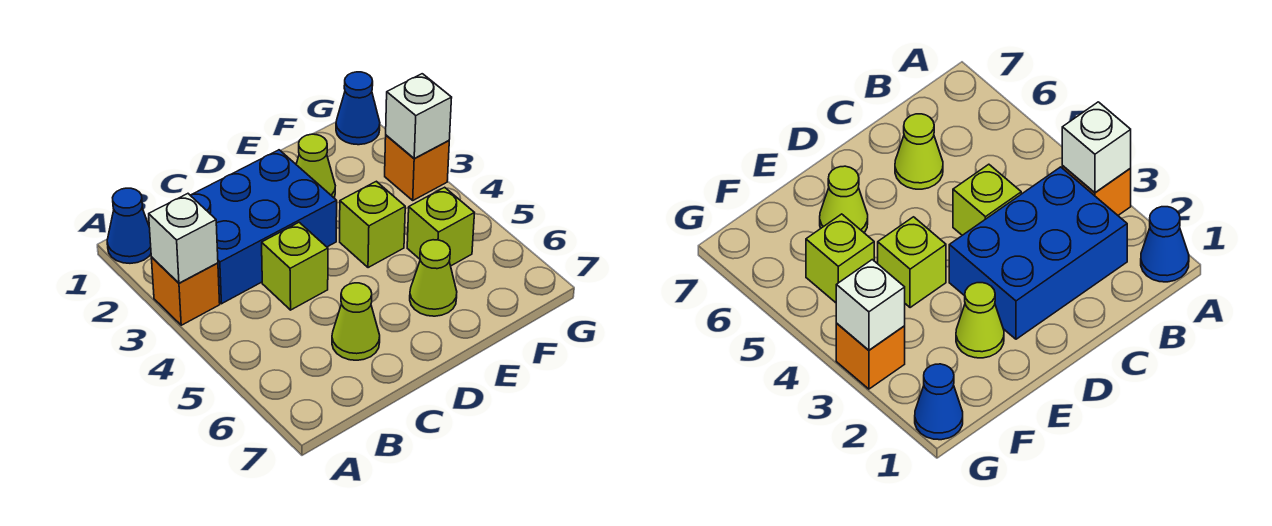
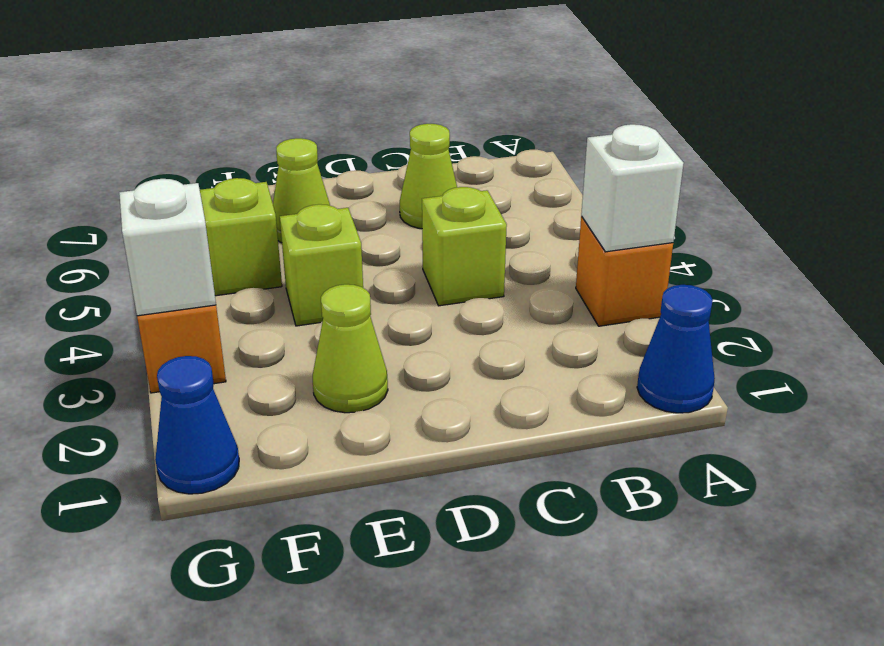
blue 2x3 brick [190,150,337,304] -> none

